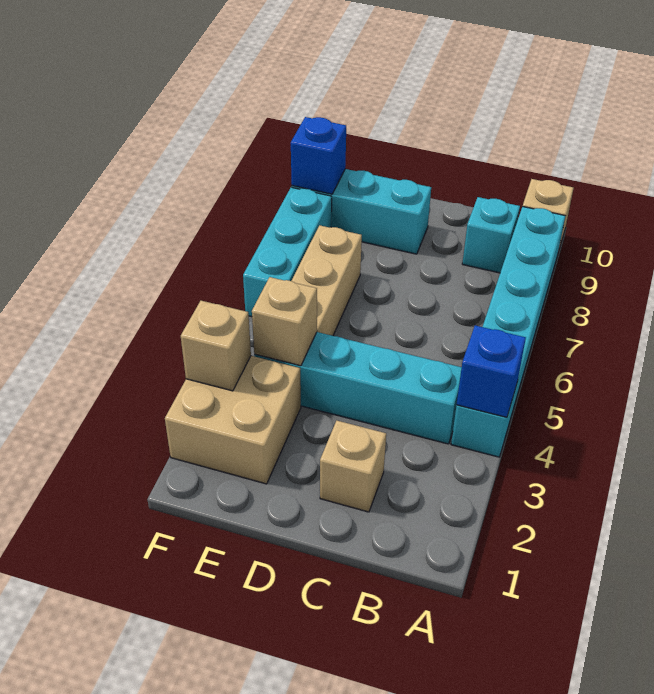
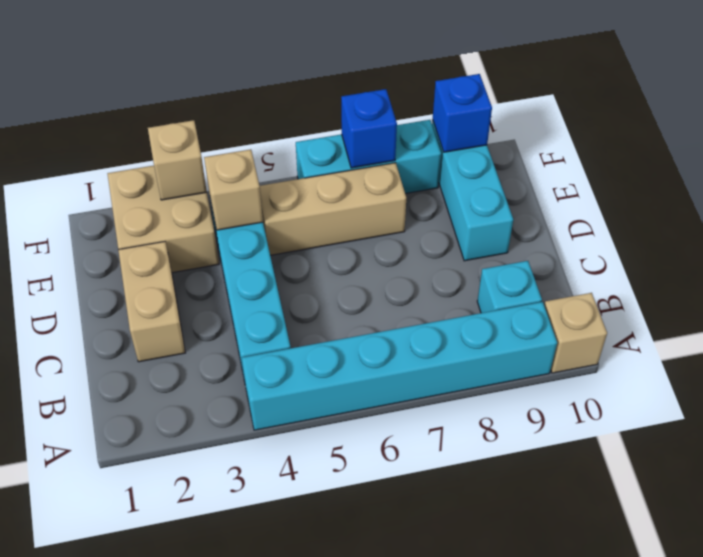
blue 1x1 brick [457,325,526,417] -> blue 1x1 brick moved to [341,89,397,168]
tan 1x1 brick [320,421,386,512] -> tan 1x2 brick [118,242,185,362]

